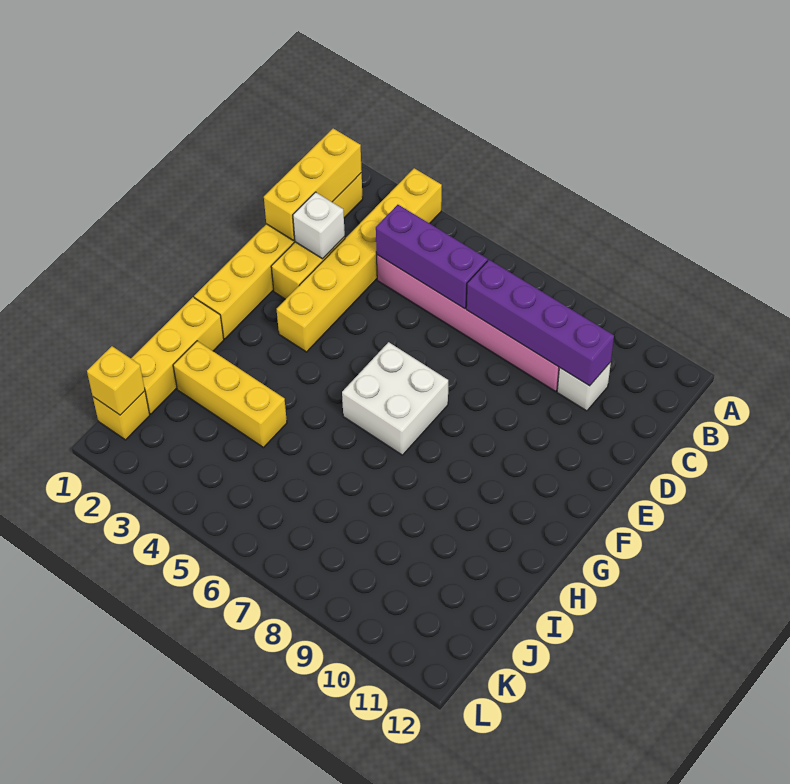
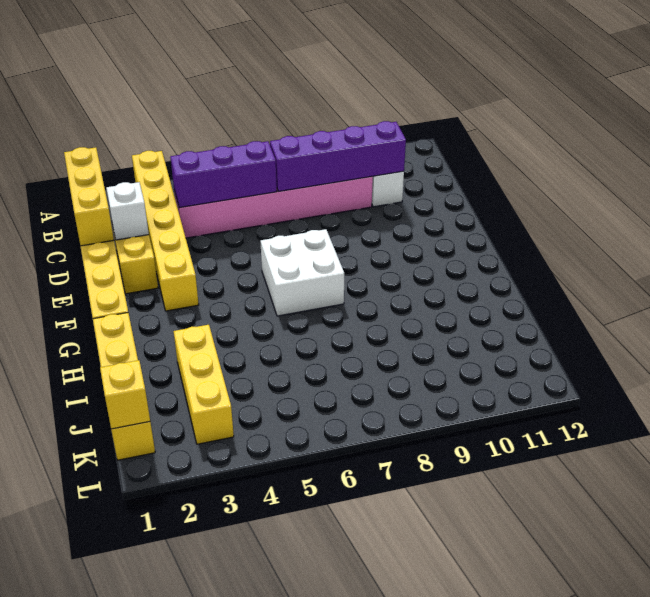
yellow 1x3 brick [173,341,287,447] -> yellow 1x3 brick turned to [173,325,234,444]

